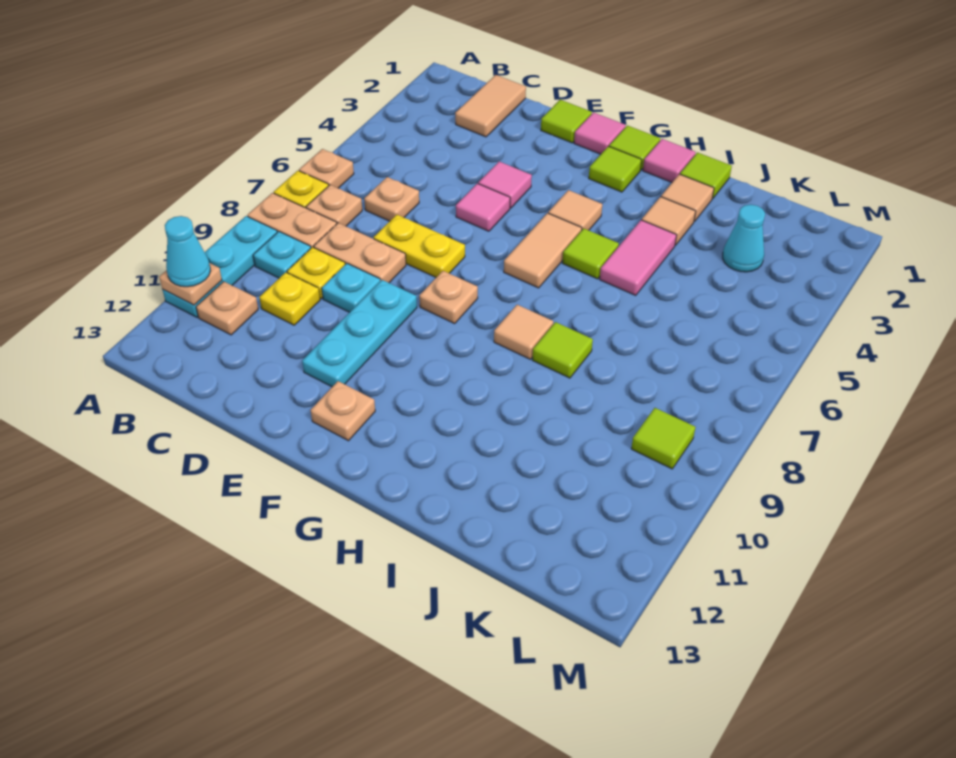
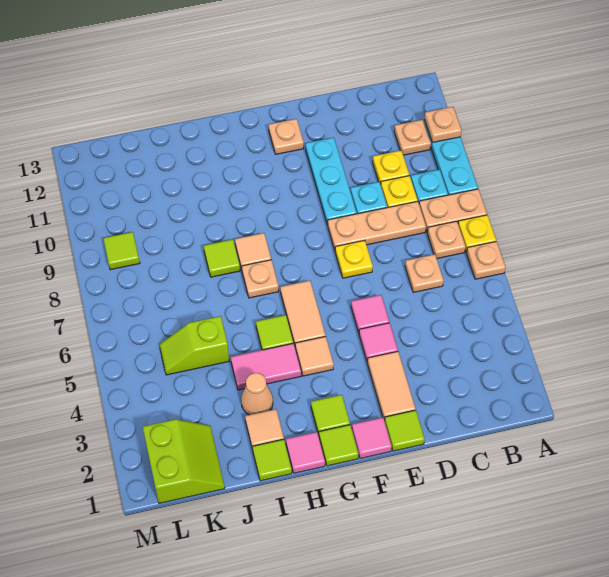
cyan 1x1 cone [165,216,210,287] -> none
tan 1x2 tile [455,75,526,137] -> tan 1x2 tile moved to [367,352,416,421]
tan 1x2 plate [314,223,406,283] -> tan 1x3 plate [328,201,426,250]
yellow 1x2 plate [373,215,465,277] -> yellow 1x1 plate [335,240,373,278]
tan 1x1 plate [419,271,478,324] -> tan 1x1 plate moved to [242,260,279,298]
tan 1x1 tile [642,197,696,245] -> tan 1x1 cone [241,373,273,415]
pink 1x2 tile [600,220,676,295] -> pink 1x2 tile turned to [231,343,301,390]
none -> lime 1x2 slope [160,316,229,375]
none -> lime 2x2 slope [143,419,225,503]
cyan 1x1 cone [723,205,765,272] -> none

